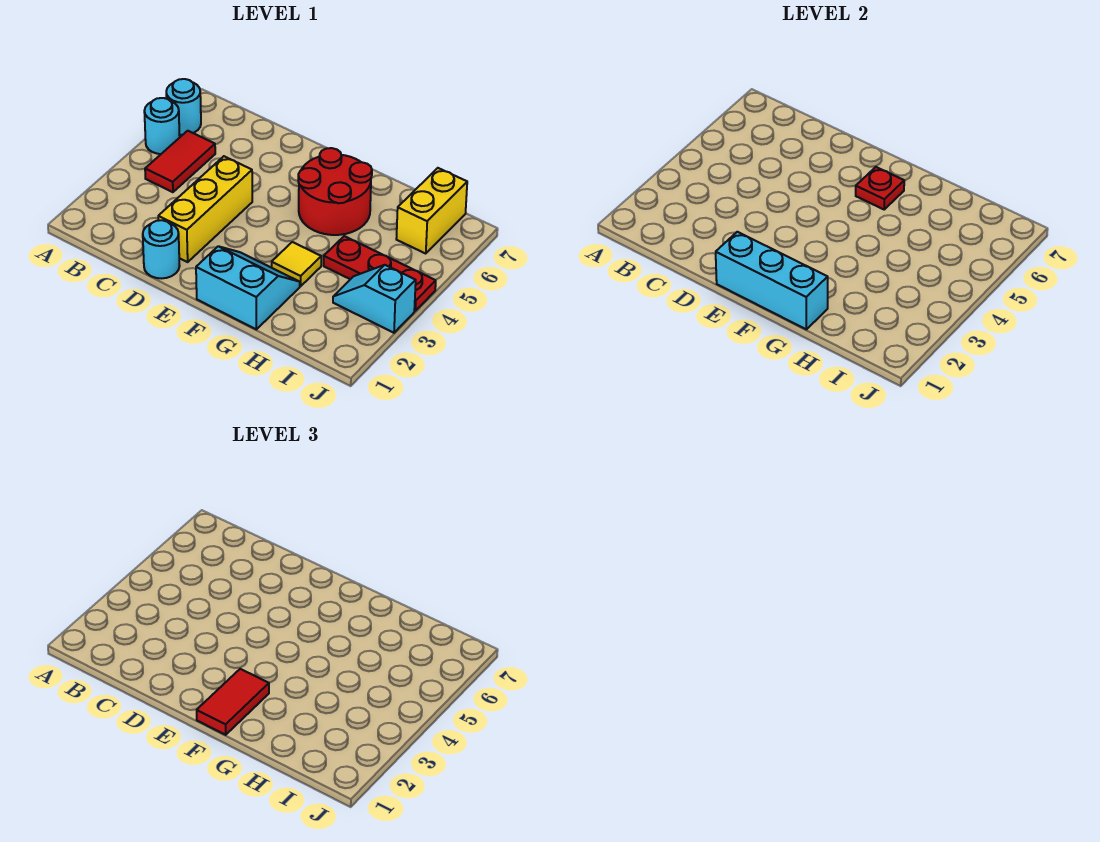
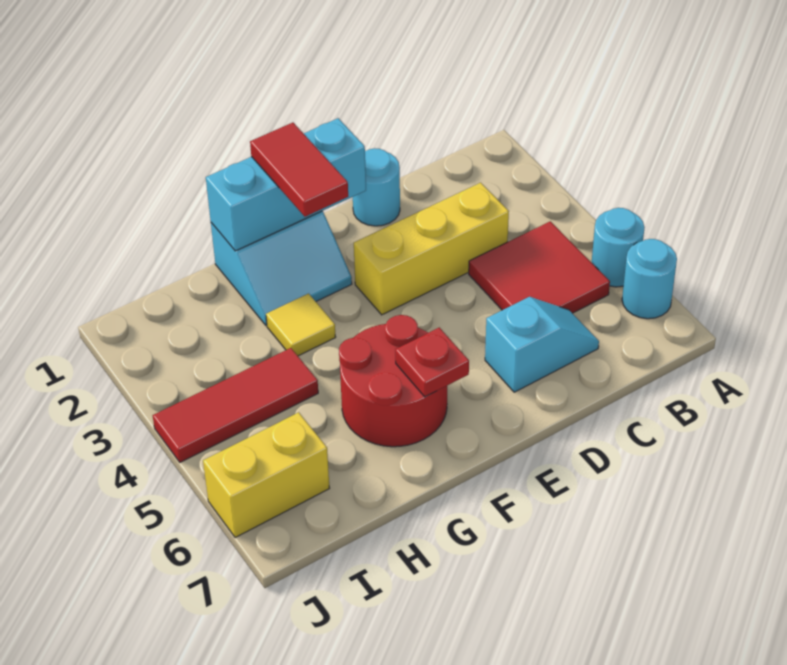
red 1x2 tile [145,131,215,192] -> red 2x2 tile [469,221,610,313]
yellow 1x3 brick [158,156,252,262] -> yellow 1x3 brick turned to [354,183,509,315]
red 1x3 plate [324,236,436,311] -> red 1x3 tile [153,348,318,462]
cyan 1x2 slope [333,265,416,333] -> cyan 1x2 slope moved to [485,297,599,392]
yellow 1x2 brick [396,168,467,254] -> yellow 1x2 brick turned to [203,412,330,538]

